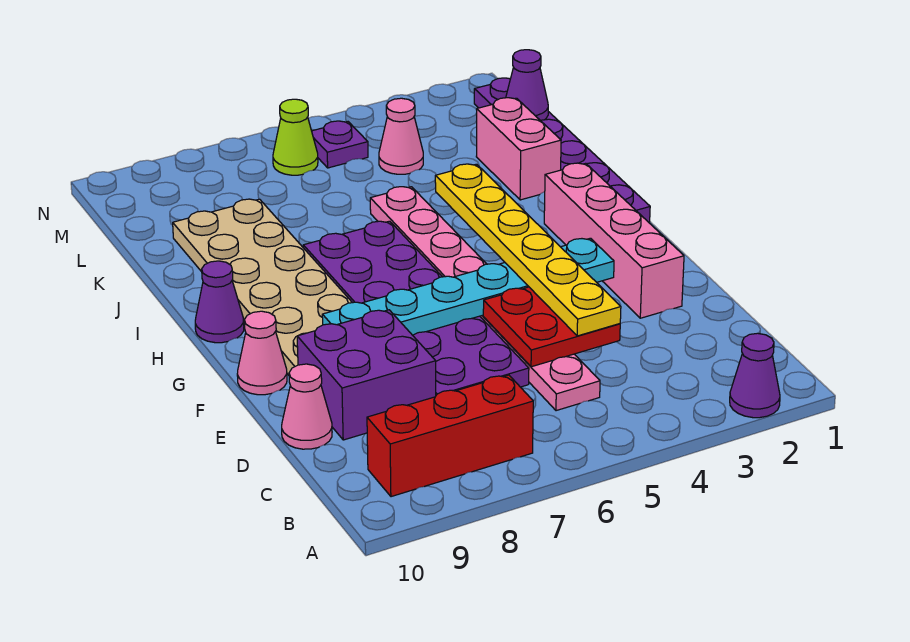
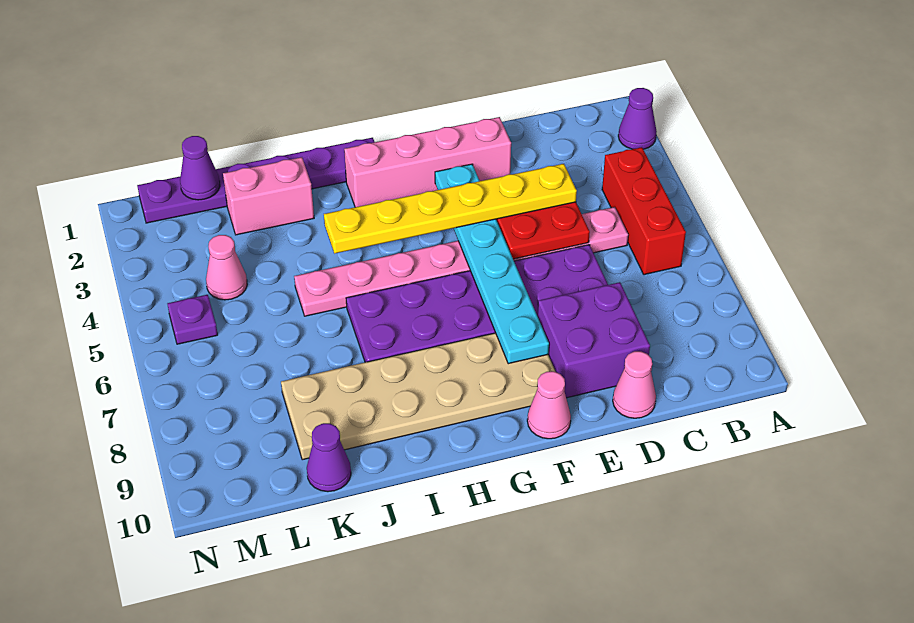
red 1x3 brick [367,375,533,497] -> red 1x3 brick moved to [602,147,686,275]
purple 1x1 cone [195,261,244,343] -> purple 1x1 cone moved to [307,423,351,492]
lime 1x1 cone [273,99,318,175] -> none

